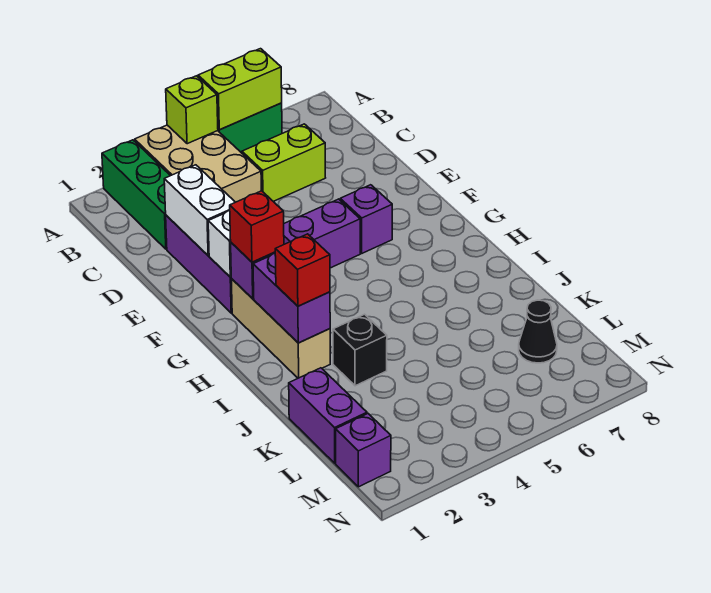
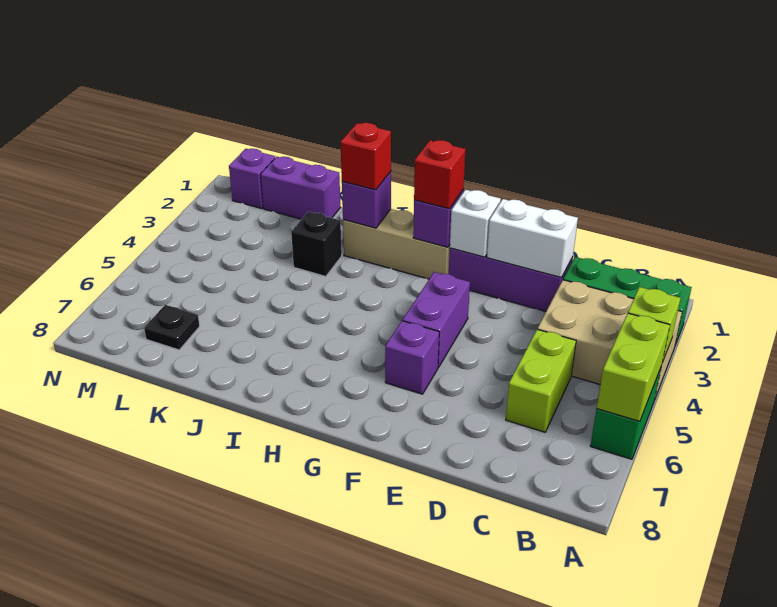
purple 1x2 brick [253,253,330,343] -> purple 1x1 brick [342,171,391,228]
black 1x1 cone [519,300,557,363] -> black 1x1 plate [144,305,200,350]

